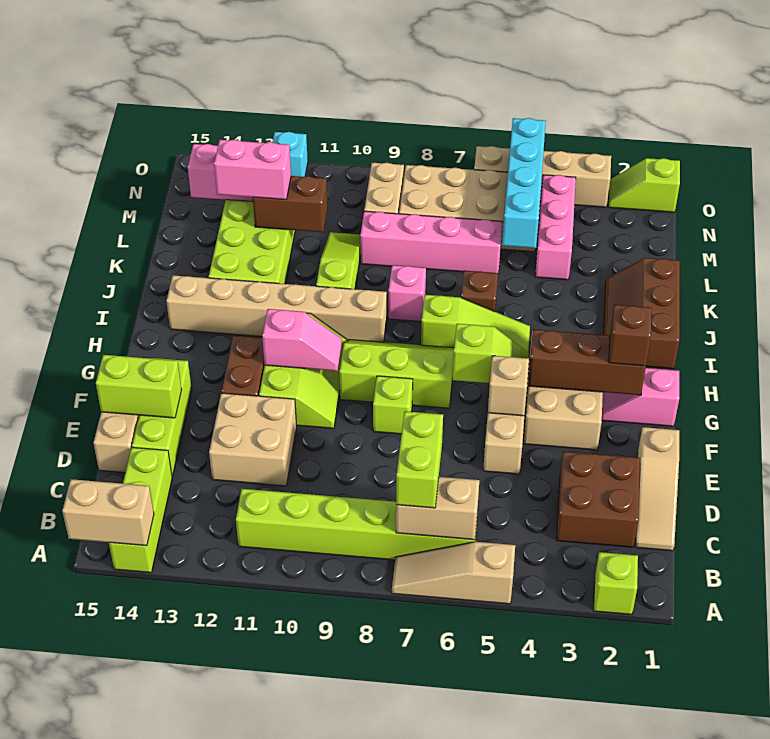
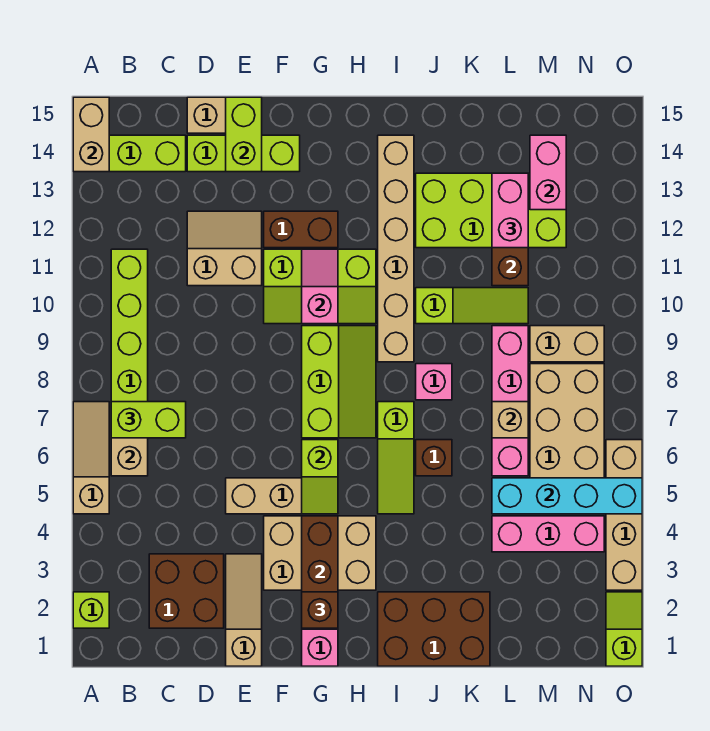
tan 1x3 slope [636,427,679,551] -> tan 1x3 slope turned to [226,554,262,666]
tan 2x2 brick [209,393,297,486] -> tan 2x2 slope [187,211,262,286]
tan 1x1 brick [488,356,529,416] -> tan 1x1 brick moved to [492,402,528,438]
lime 1x1 brick [373,376,413,434] -> none
pink 1x2 slope [262,309,342,371] -> pink 1x2 slope turned to [302,249,338,324]
brown 2x3 slope [604,258,680,369] -> brown 2x3 brick [378,592,490,666]
cyan 1x1 brick [272,132,308,177] -> none

